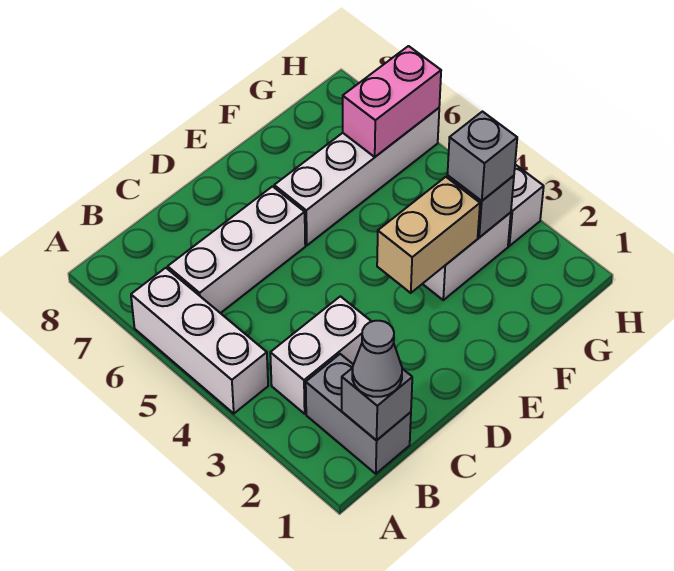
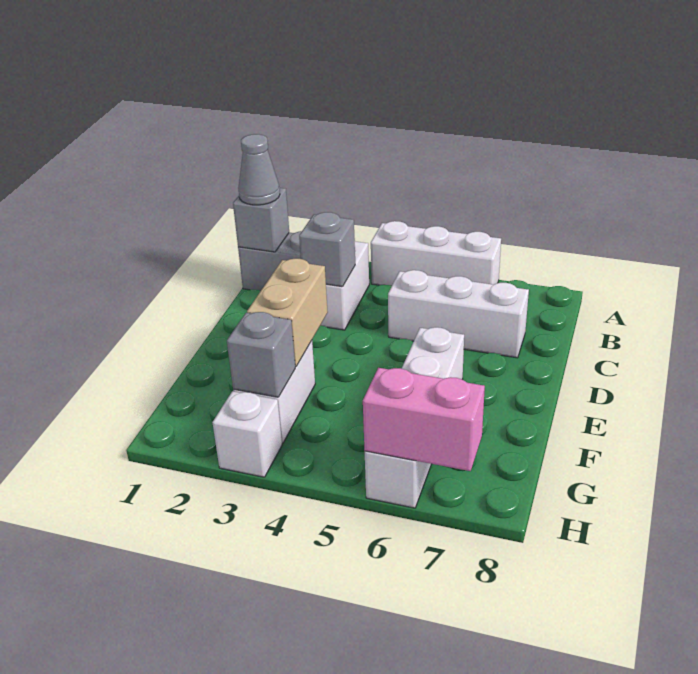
white 1x3 brick [168,186,305,313] -> white 1x3 brick turned to [388,270,529,358]
grey 1x1 brick [447,112,517,201] -> grey 1x1 brick moved to [299,212,355,287]
pink 1x2 brick [343,46,441,157] -> pink 1x2 brick turned to [363,368,485,471]

